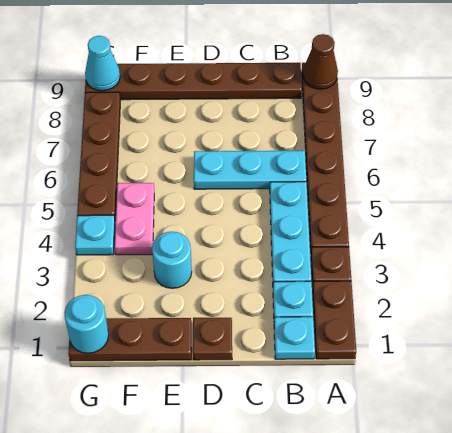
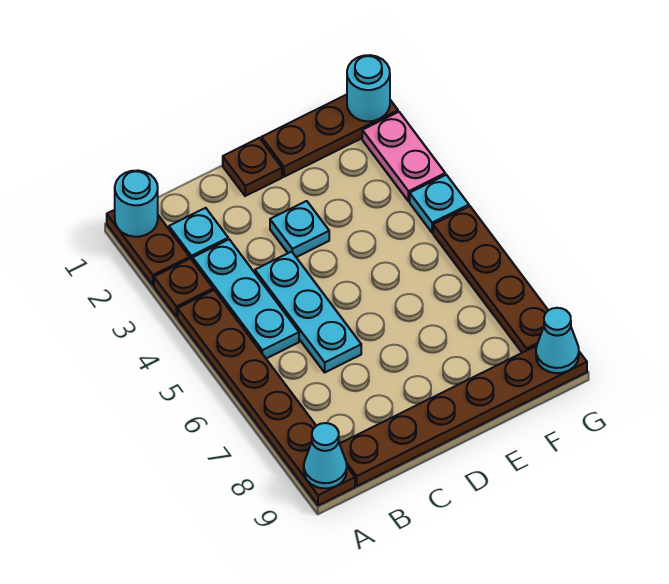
brown 1x1 cone [303,34,338,89] -> cyan 1x1 cone [304,423,347,488]
cyan 1x1 plate [274,317,315,359] -> cyan 1x1 plate moved to [270,201,329,257]
cyan 1x3 plate [194,151,306,189] -> cyan 1x3 plate turned to [255,252,361,372]
cyan 1x1 round brick [152,232,192,288] -> cyan 1x1 round brick moved to [115,170,158,237]
pink 1x2 plate [115,183,154,255] -> pink 1x2 plate moved to [362,112,445,201]

